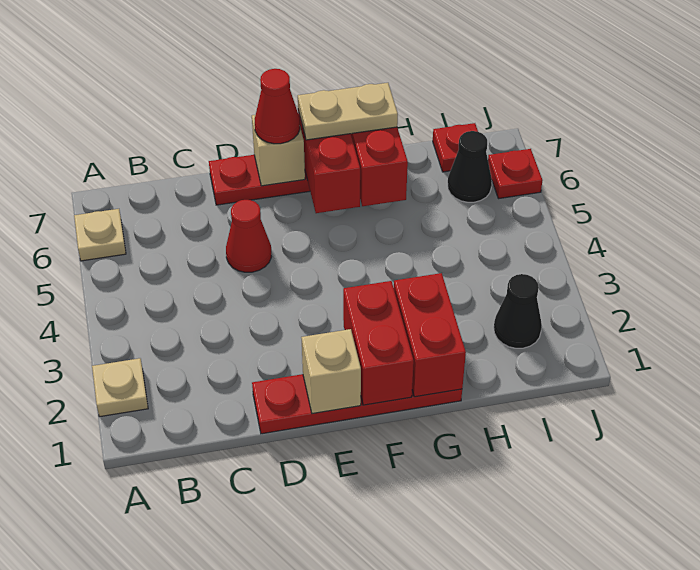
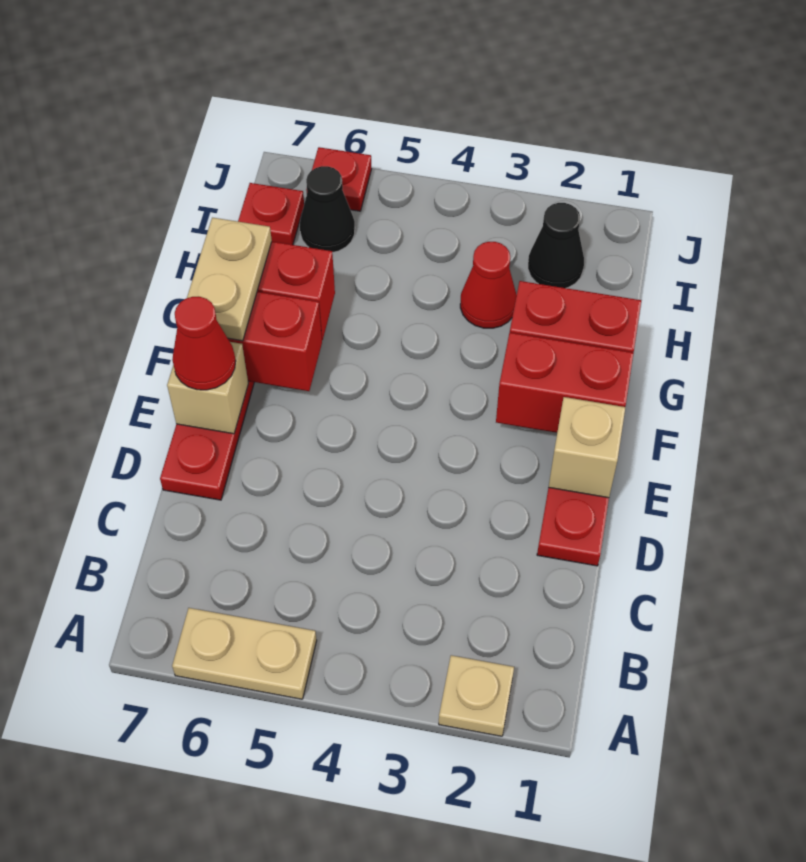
tan 1x1 plate [74,209,126,261] -> tan 1x2 plate [172,608,317,699]
red 1x1 cone [226,200,271,272] -> red 1x1 cone moved to [460,242,517,328]

